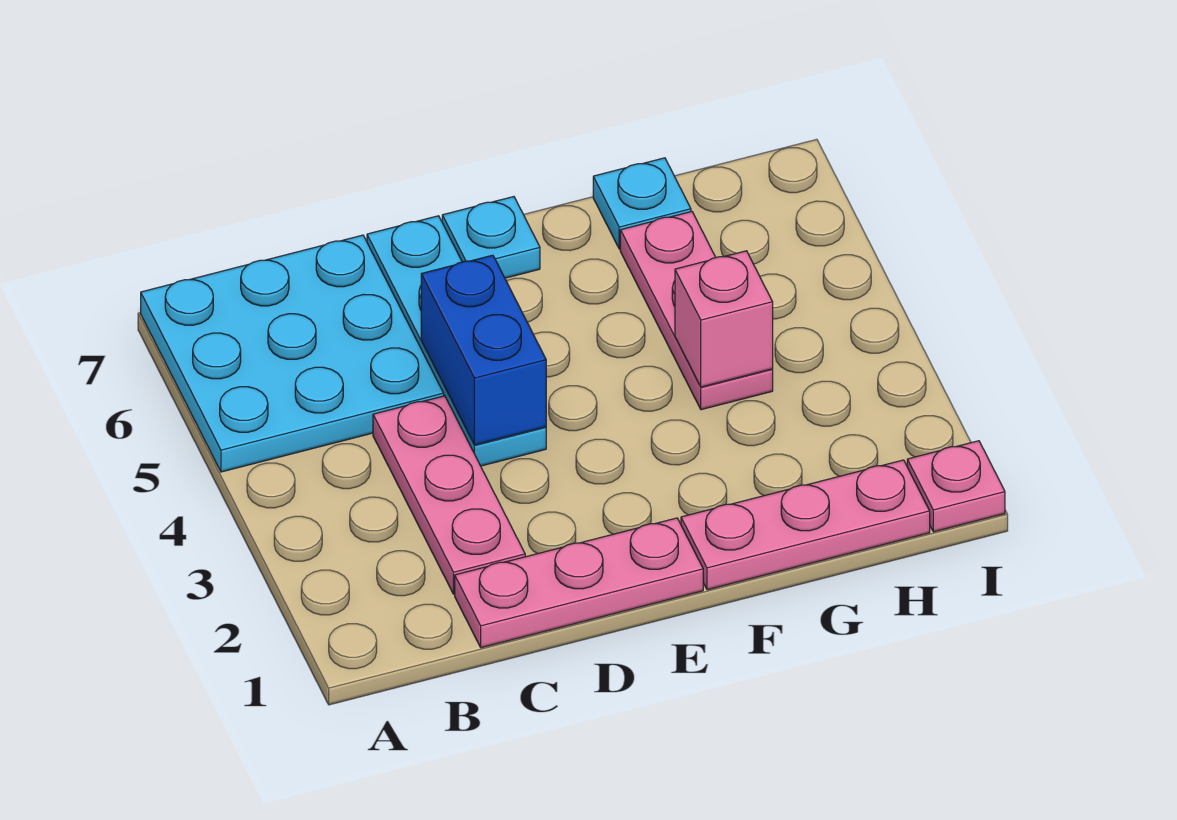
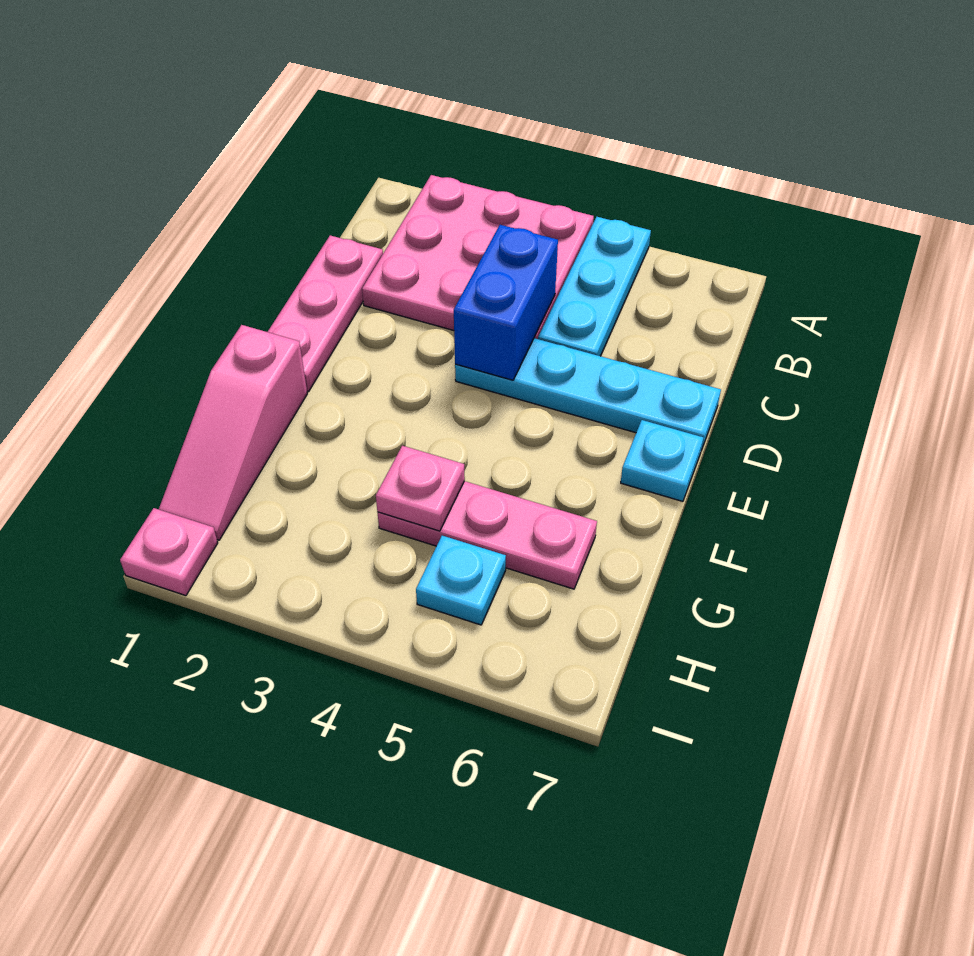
cyan 3x3 plate [141,235,444,472] -> cyan 1x3 plate [538,217,651,356]
pink 1x3 plate [373,396,525,594] -> pink 3x3 plate [362,175,594,339]
blue 1x2 brick [421,255,546,445] -> blue 1x2 brick turned to [454,225,558,380]
pink 1x3 plate [681,460,930,590] -> pink 1x3 slope [159,325,307,540]
pink 1x1 brick [675,251,773,387] -> pink 1x1 plate [376,446,465,531]
cyan 1x1 plate [593,158,691,249] -> cyan 1x1 plate moved to [416,536,506,625]

